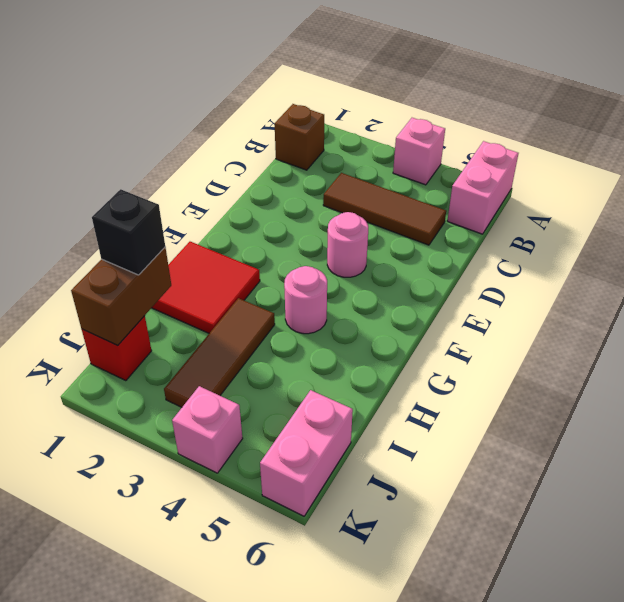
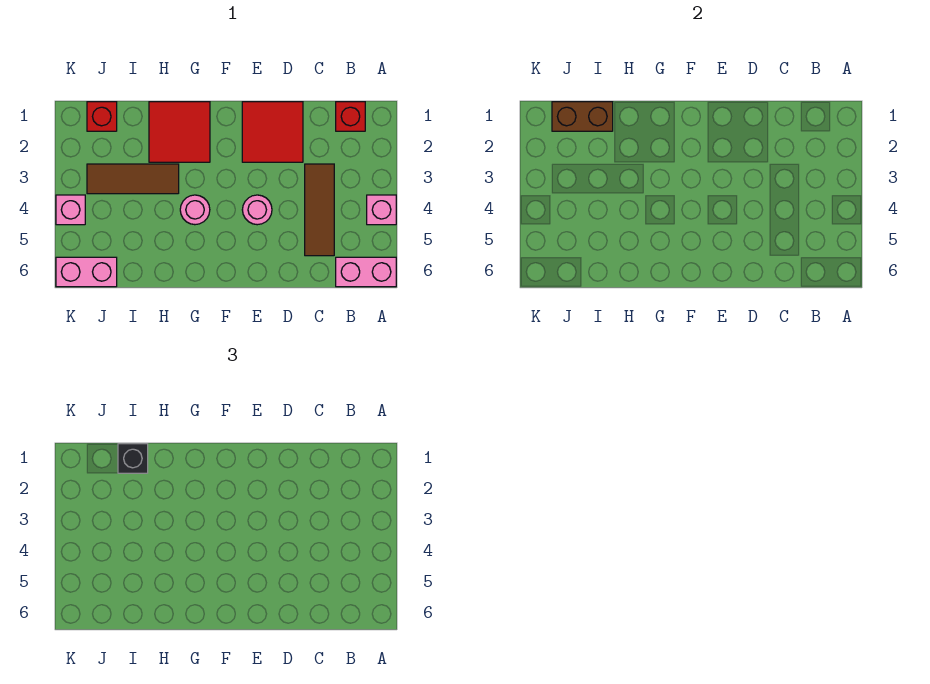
brown 1x1 brick [275,104,324,170] -> red 1x1 brick [336,102,365,131]
none -> red 2x2 tile [242,102,303,162]

